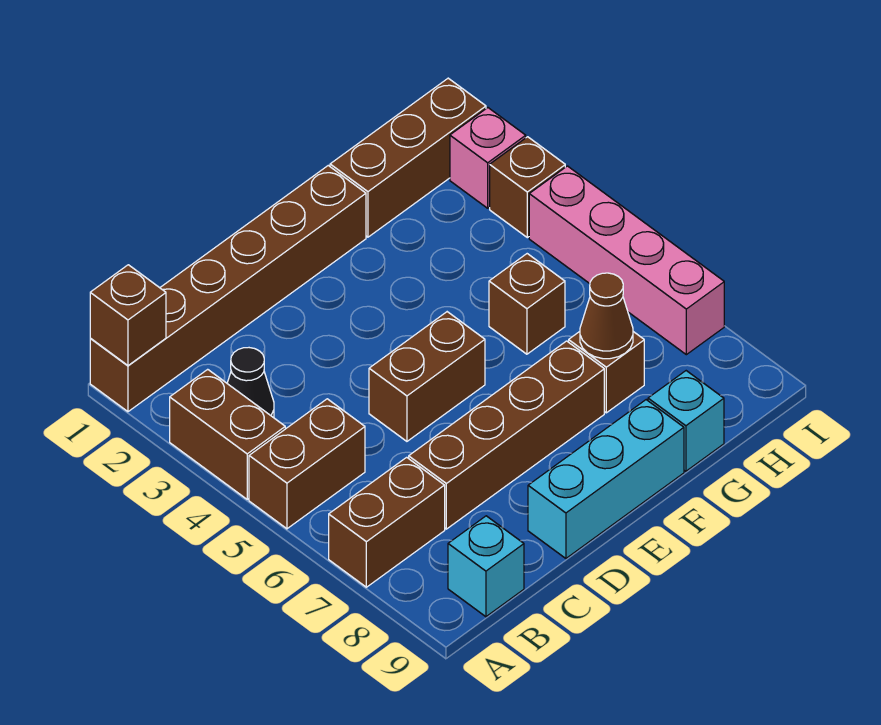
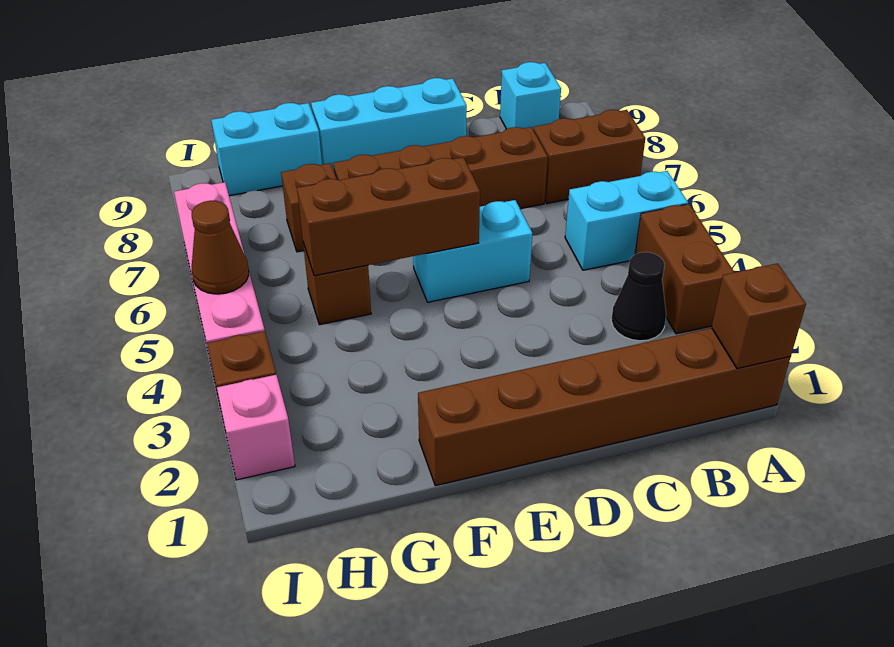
brown 1x2 brick [249,399,365,529] -> cyan 1x2 brick [565,171,688,270]
brown 1x2 brick [369,312,485,441] -> cyan 1x2 brick [413,200,532,302]
brown 1x3 brick [330,78,486,237] -> brown 1x3 brick moved to [297,157,480,276]
brown 1x1 cone [580,273,633,359] -> brown 1x1 cone moved to [192,201,249,294]
cyan 1x1 brick [648,371,724,471] -> cyan 1x2 brick [211,103,322,196]

